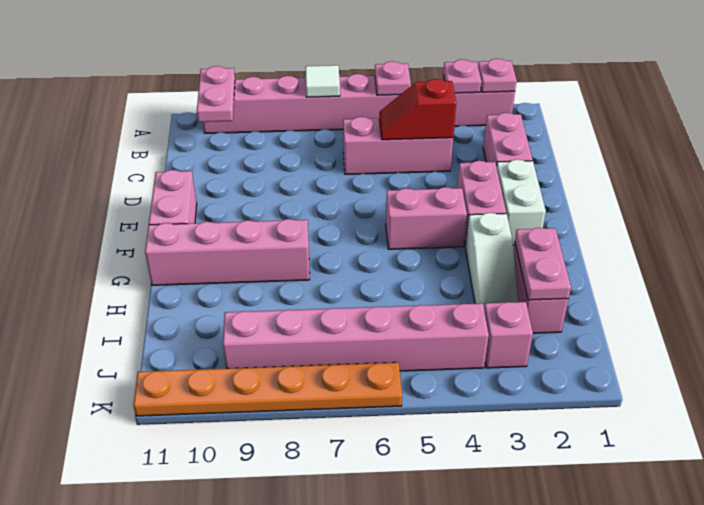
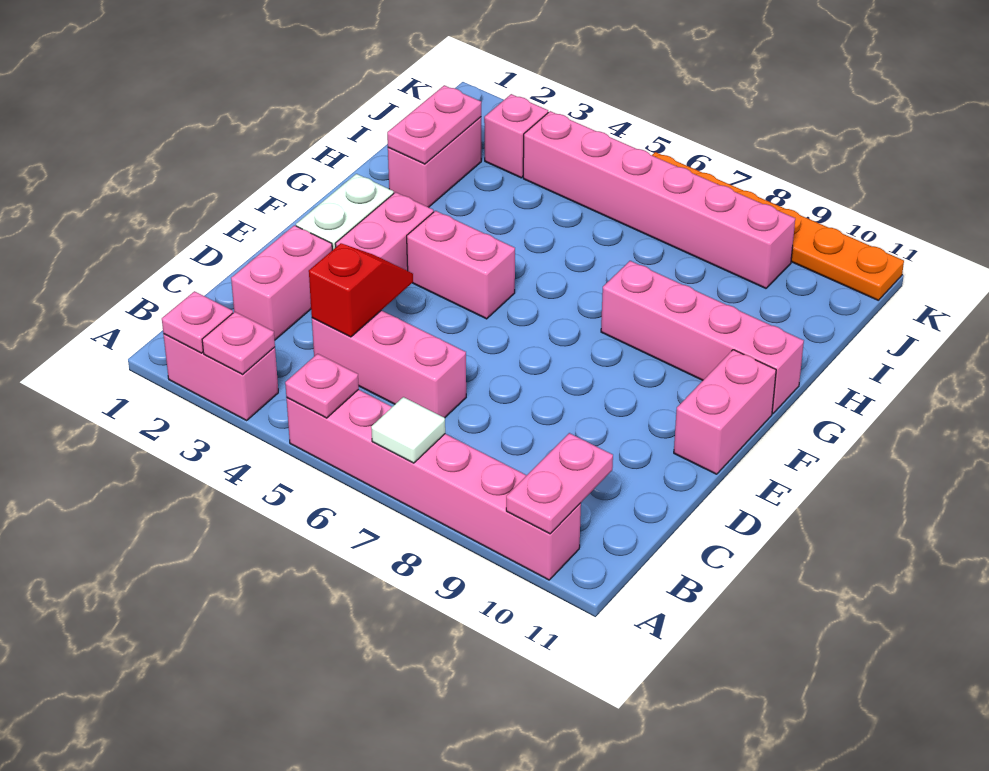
red 1x2 slope [379,79,456,140] -> red 1x2 slope turned to [309,243,413,337]
white 1x3 slope [465,213,518,308] -> none

